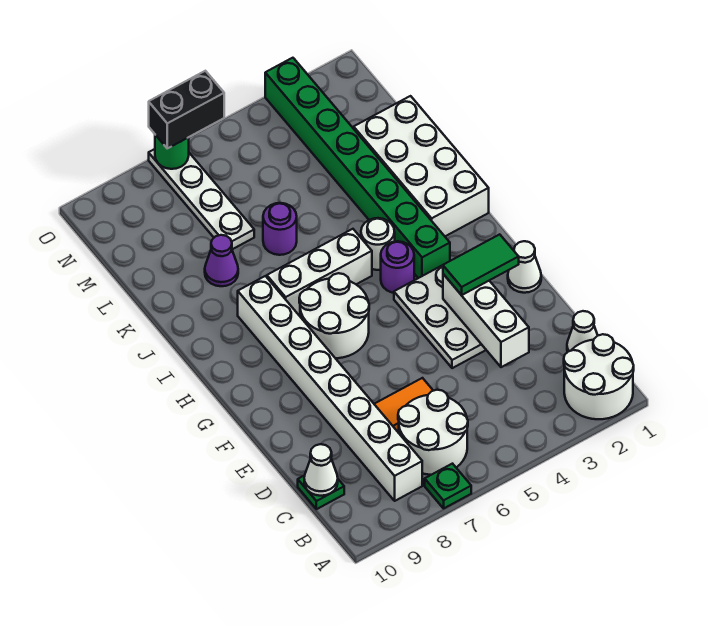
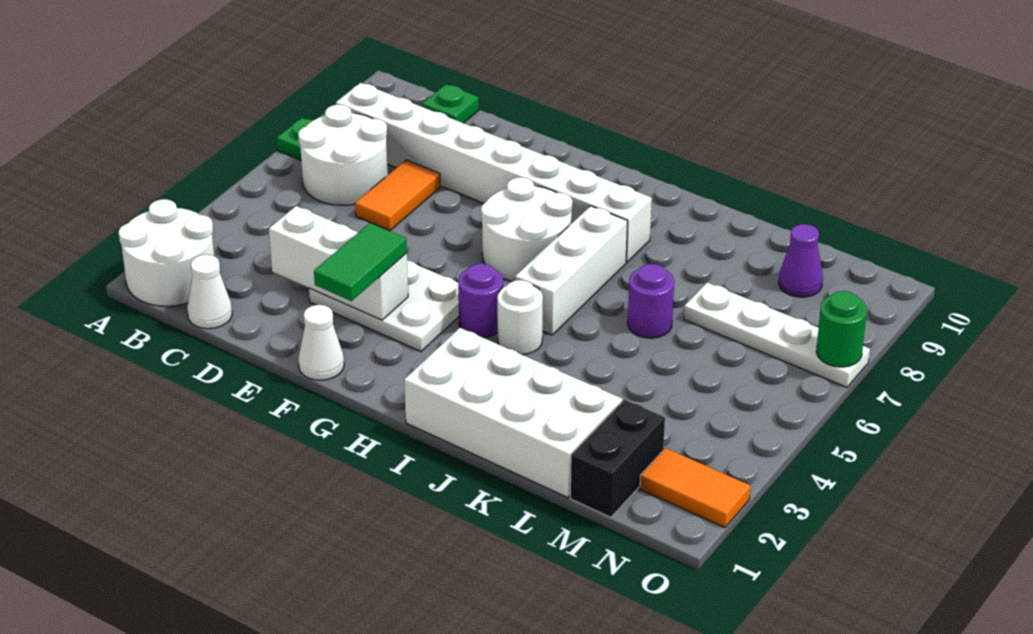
white 1x1 cone [304,444,338,496] -> none
green 1x8 brick [265,58,450,278] -> none
purple 1x1 cone [205,235,238,286] -> purple 1x1 cone moved to [779,224,823,297]
none -> orange 1x2 tile [640,448,750,528]
black 1x2 brick [149,71,224,148] -> black 1x2 brick moved to [570,400,665,517]

